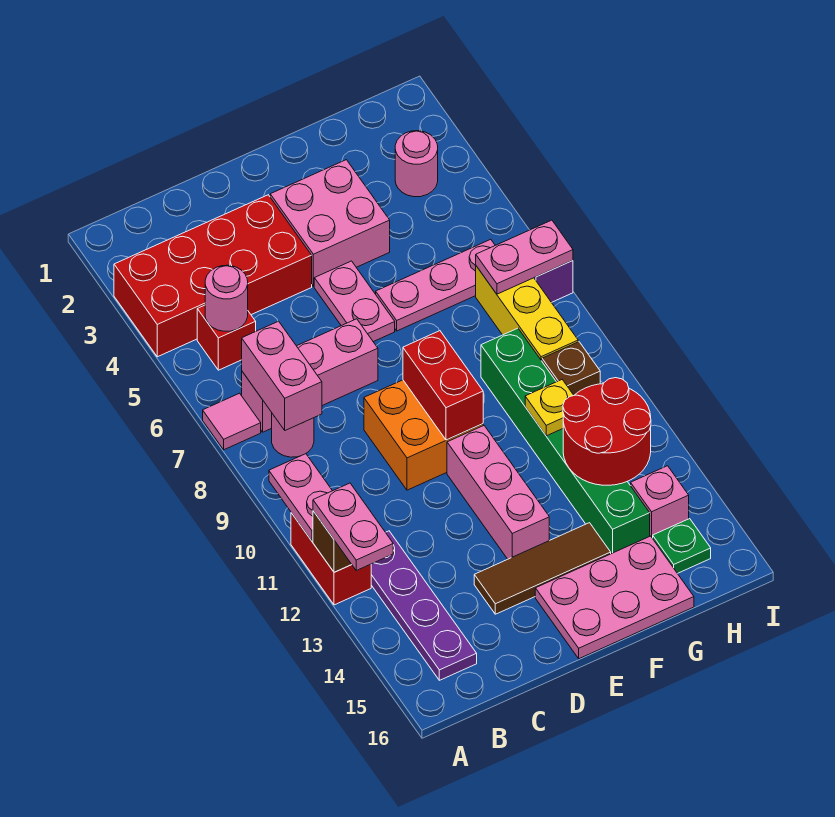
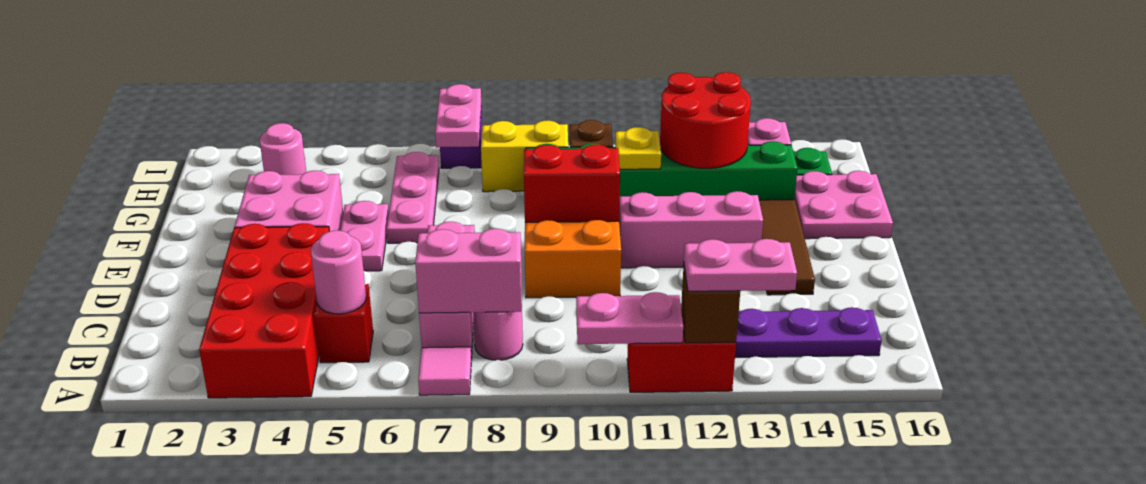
pink 1x2 plate [314,261,395,342] -> pink 1x2 plate turned to [340,201,389,271]
pink 2x3 plate [535,536,694,659] -> pink 2x2 plate [794,171,893,239]
yellow 1x3 brick [476,266,578,361] -> yellow 1x2 brick [481,121,568,192]

